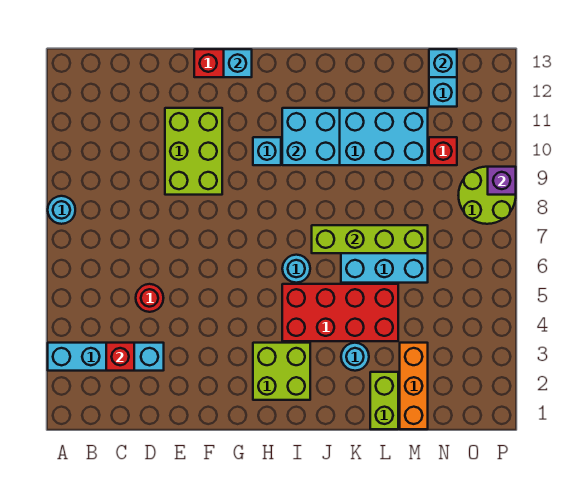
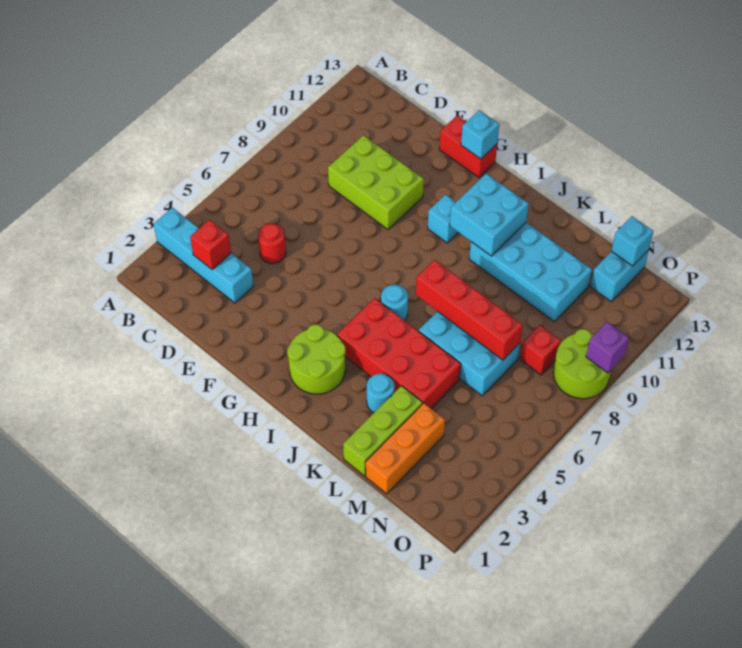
cyan 1x1 round brick [48,196,75,224] -> none
lime 2x3 brick [165,108,222,195] -> lime 2x3 brick turned to [328,135,424,230]
lime 2x2 brick [253,343,310,400] -> lime 2x2 round brick [287,325,346,394]
lime 1x4 brick [312,225,428,253] -> red 1x4 brick [416,260,523,360]
lime 1x2 brick [370,372,398,429] -> lime 1x3 brick [343,386,423,476]
red 1x1 brick [429,137,457,165] -> red 1x1 brick moved to [520,325,561,375]

